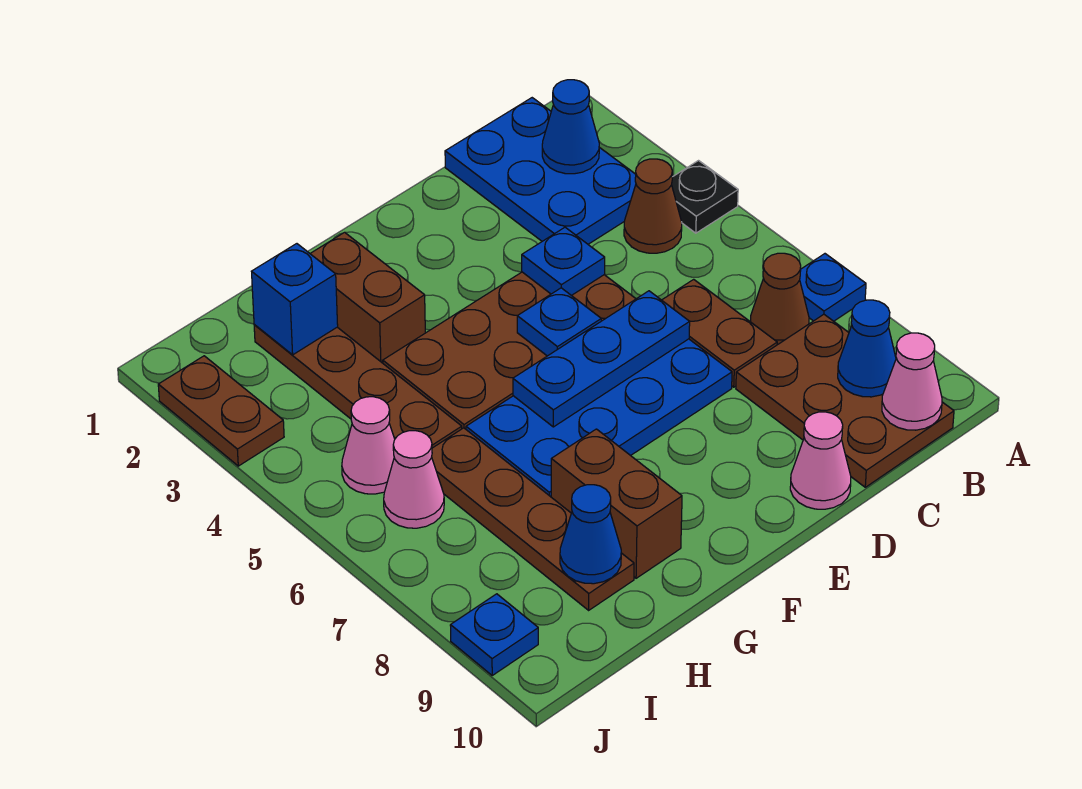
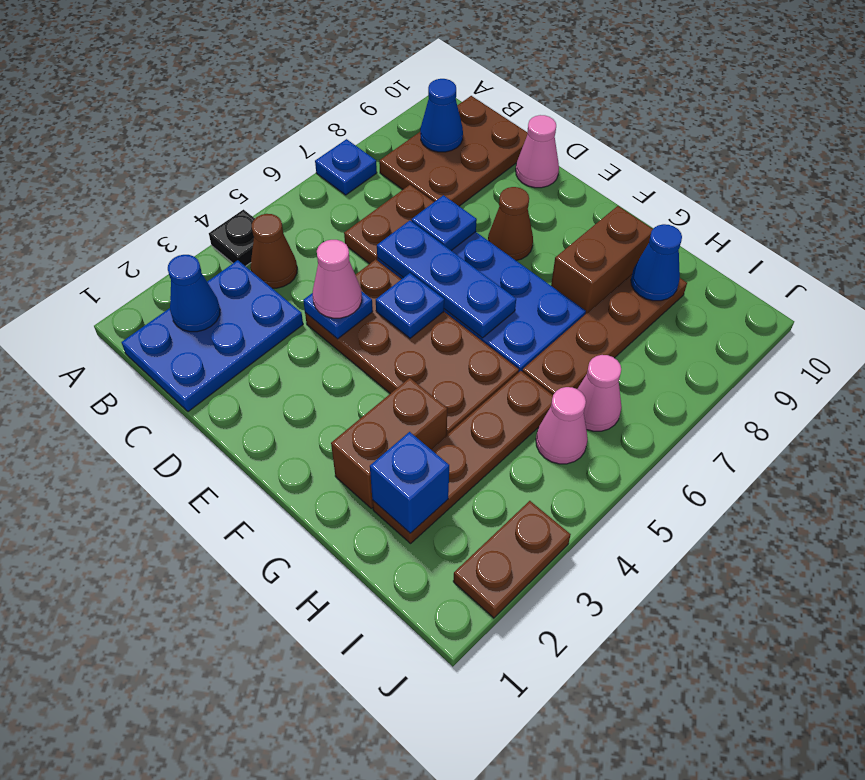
brown 1x1 cone [751,253,809,345] -> brown 1x1 cone moved to [488,187,533,260]
pink 1x1 cone [882,333,942,430] -> pink 1x1 cone moved to [313,240,362,318]
blue 1x1 plate [450,594,538,675] -> blue 1x1 plate moved to [411,195,477,251]

